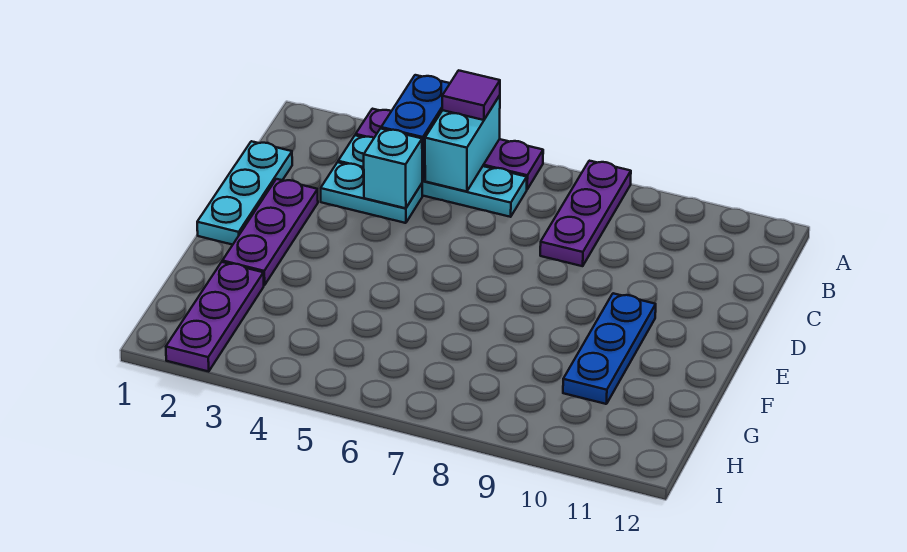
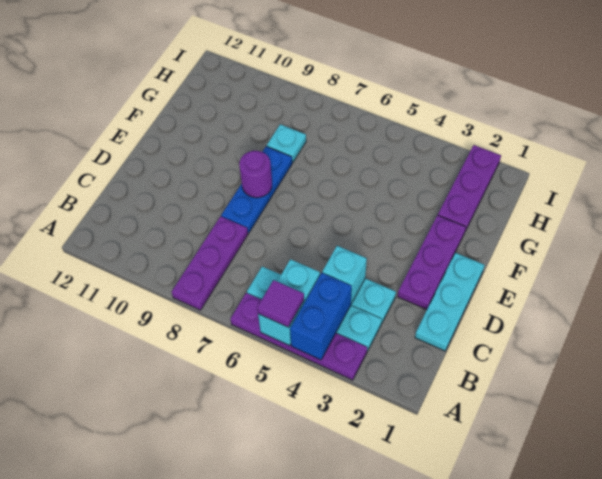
none -> purple 1x1 round brick [239,151,272,198]
blue 1x3 plate [563,293,656,404] -> blue 1x3 plate moved to [221,146,292,233]
none -> cyan 1x1 plate [267,124,306,162]

